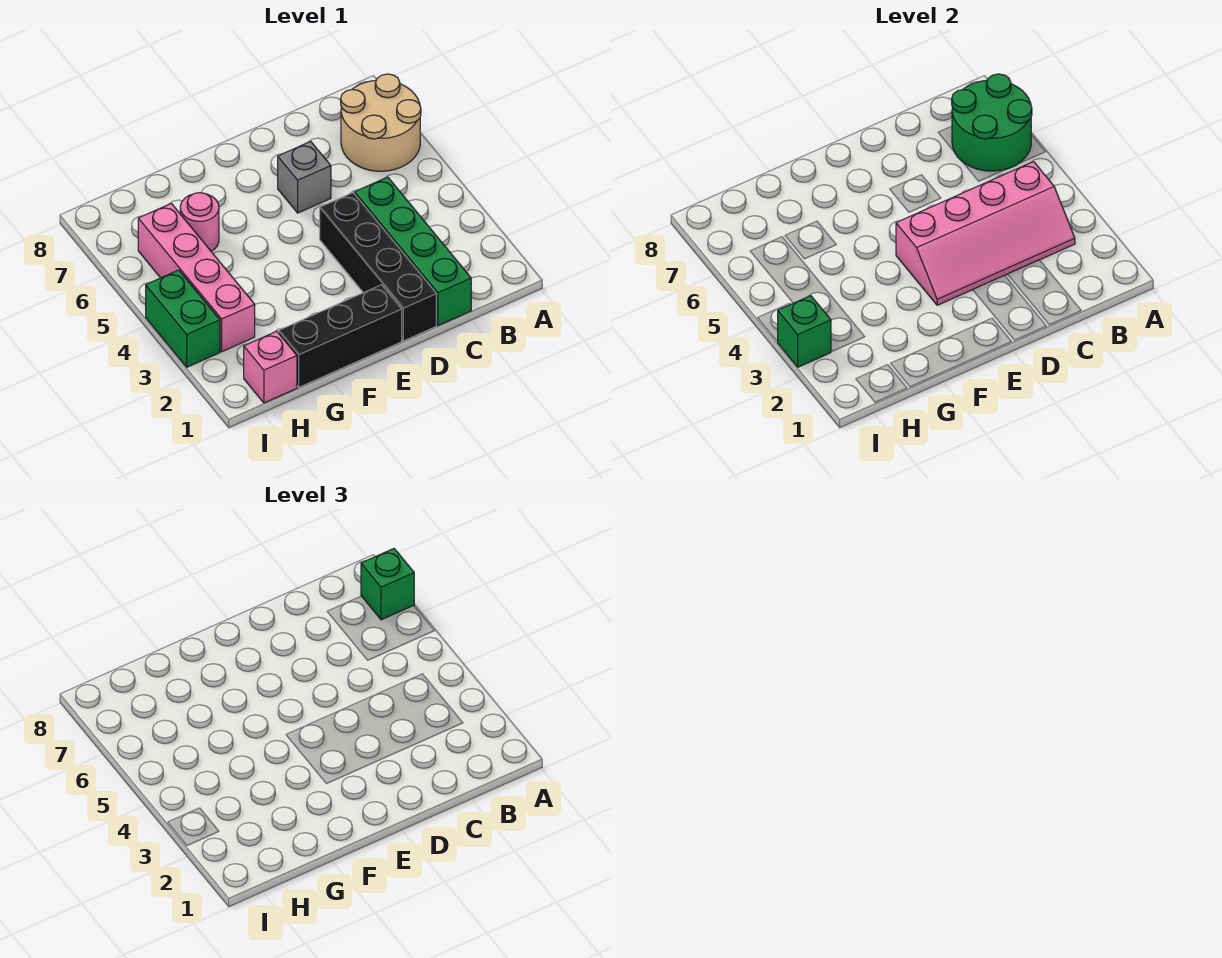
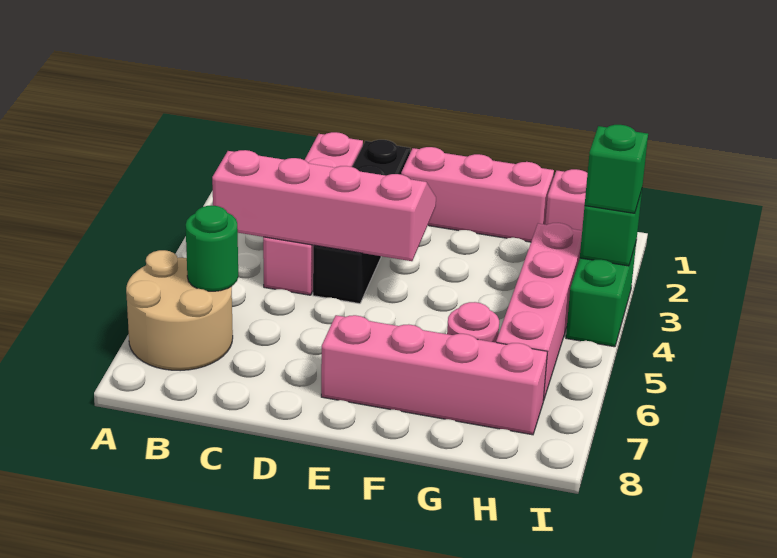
green 2x2 round brick [952,74,1032,171] -> green 1x1 round brick [186,206,238,291]
green 1x1 brick [361,549,414,620] -> green 1x1 brick moved to [585,125,648,213]
green 1x4 brick [355,177,471,325] -> pink 1x4 brick [263,132,363,295]
grey 1x1 brick [278,141,331,213] -> none
black 1x3 brick [279,285,402,387] -> pink 1x3 brick [401,147,554,242]
none -> pink 1x4 brick [321,315,547,435]

